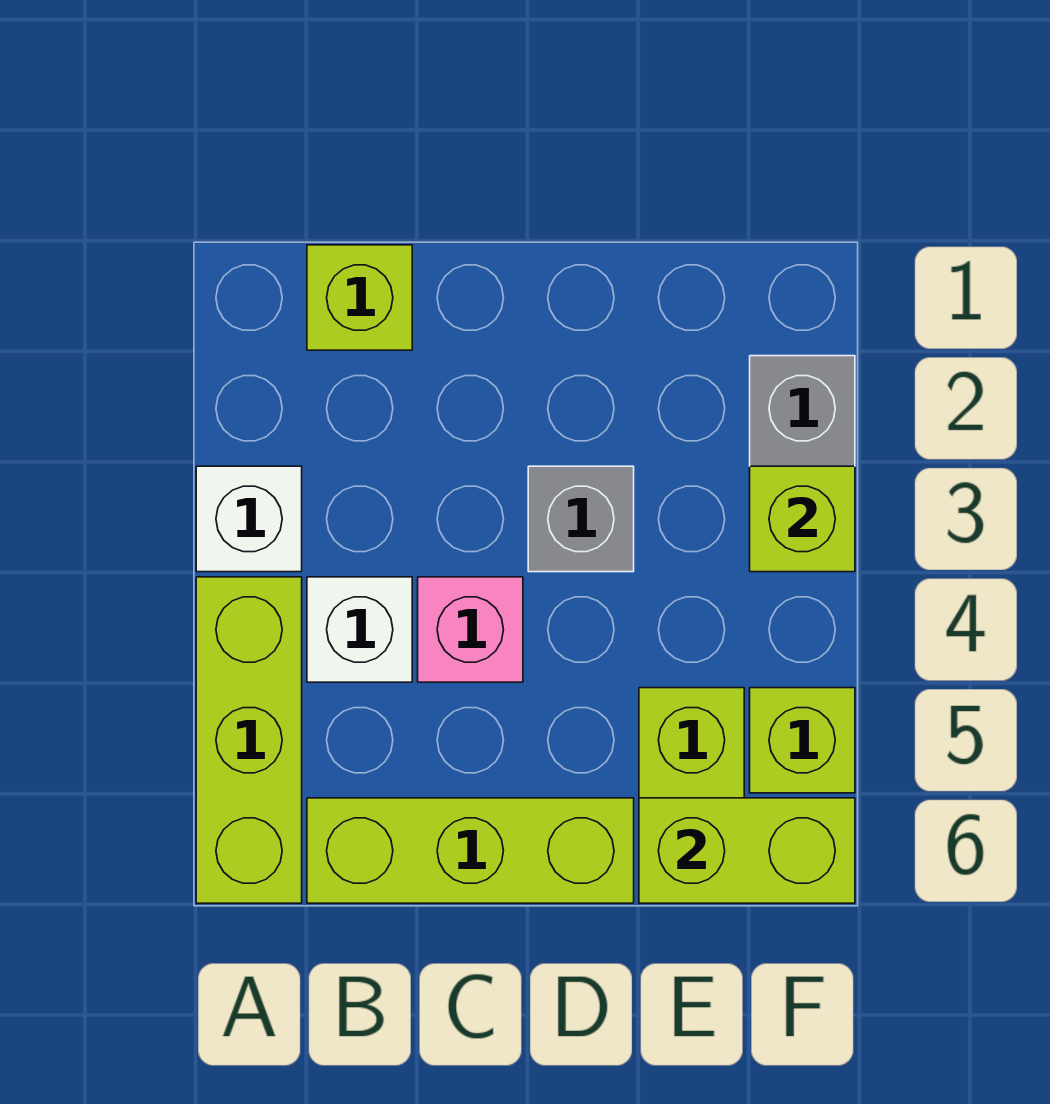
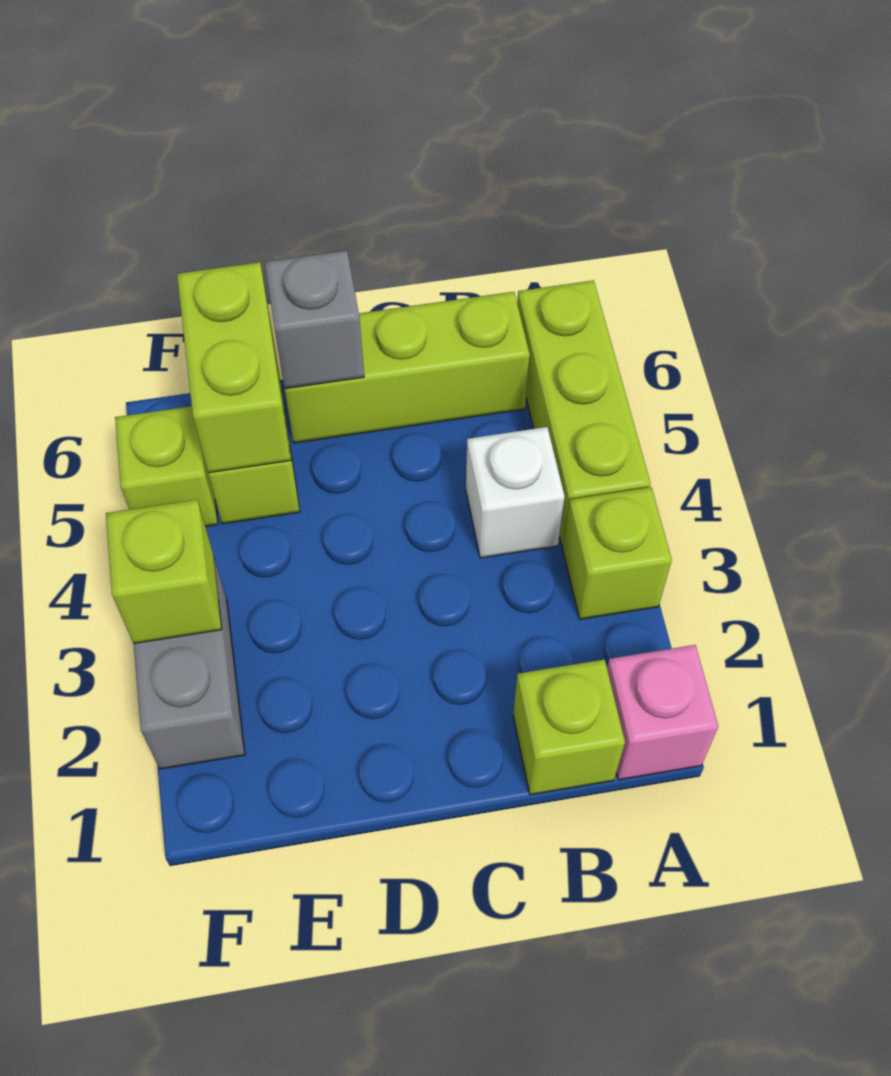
white 1x1 brick [196,466,302,572] -> lime 1x1 brick [563,487,672,619]
pink 1x1 brick [418,577,523,682] -> pink 1x1 brick moved to [607,645,718,780]
grey 1x1 brick [528,466,634,572] -> grey 1x1 brick moved to [265,250,364,389]
lime 1x2 brick [639,798,855,903] -> lime 1x2 brick turned to [177,262,291,473]

